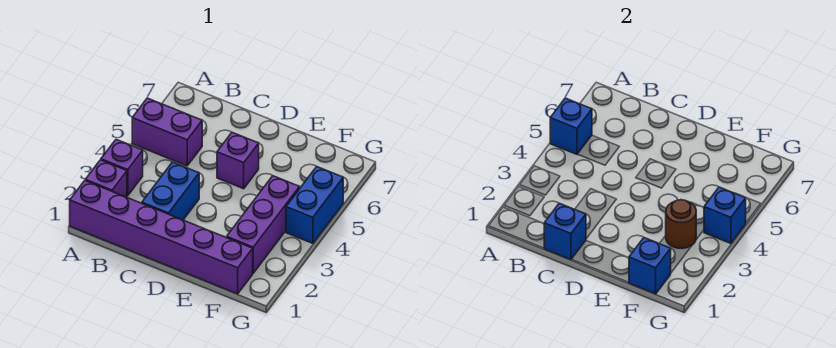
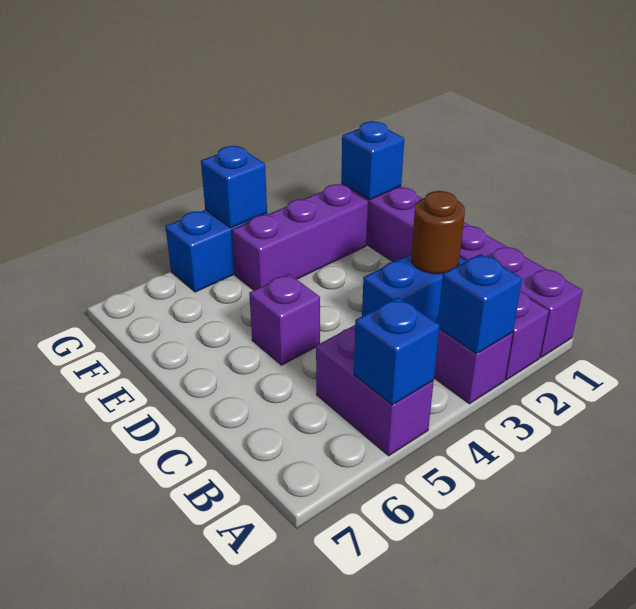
blue 1x1 brick [544,203,586,260] -> blue 1x1 brick moved to [438,254,522,354]
brown 1x1 round brick [666,200,696,249] -> brown 1x1 round brick moved to [411,191,465,274]

